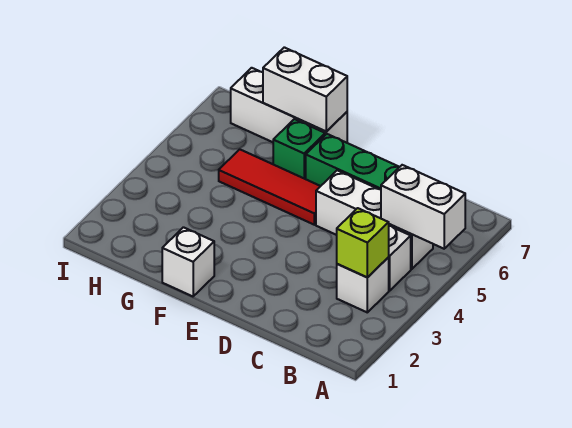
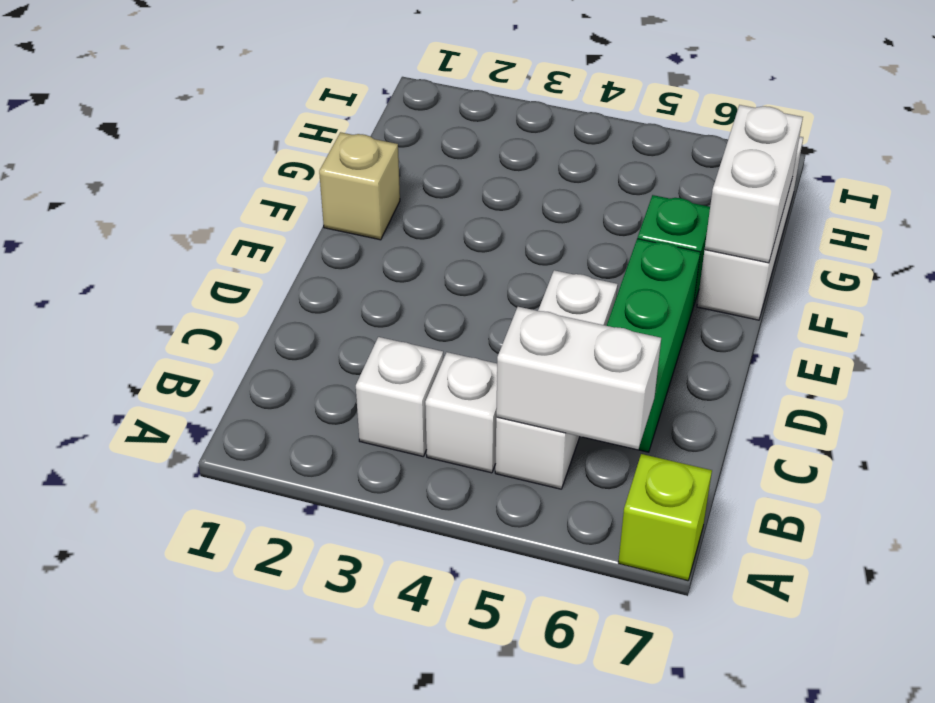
white 1x2 brick [381,165,465,249] -> white 1x2 brick turned to [496,307,661,450]
lime 1x1 brick [337,208,389,277] -> lime 1x1 brick moved to [618,454,712,581]
red 1x3 tile [219,149,320,225] -> none
white 1x1 brick [162,227,214,296] -> tan 1x1 brick [319,132,400,240]

